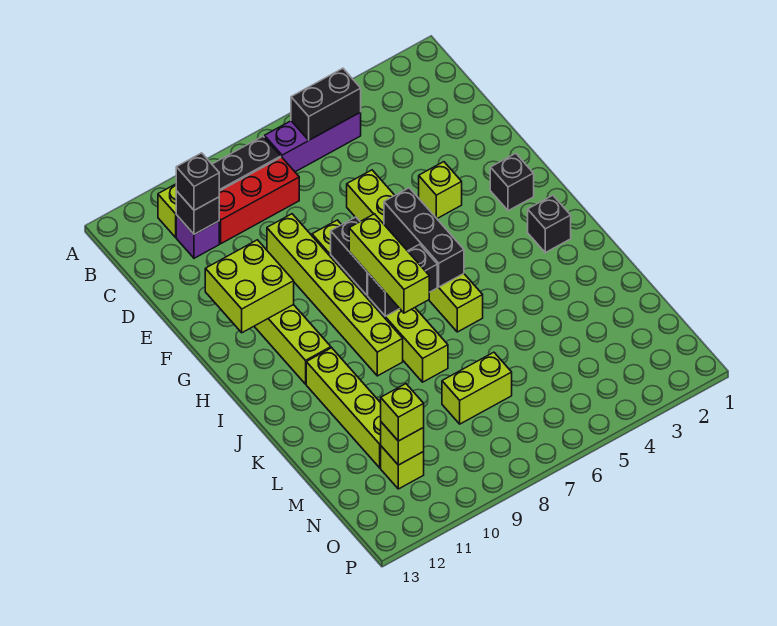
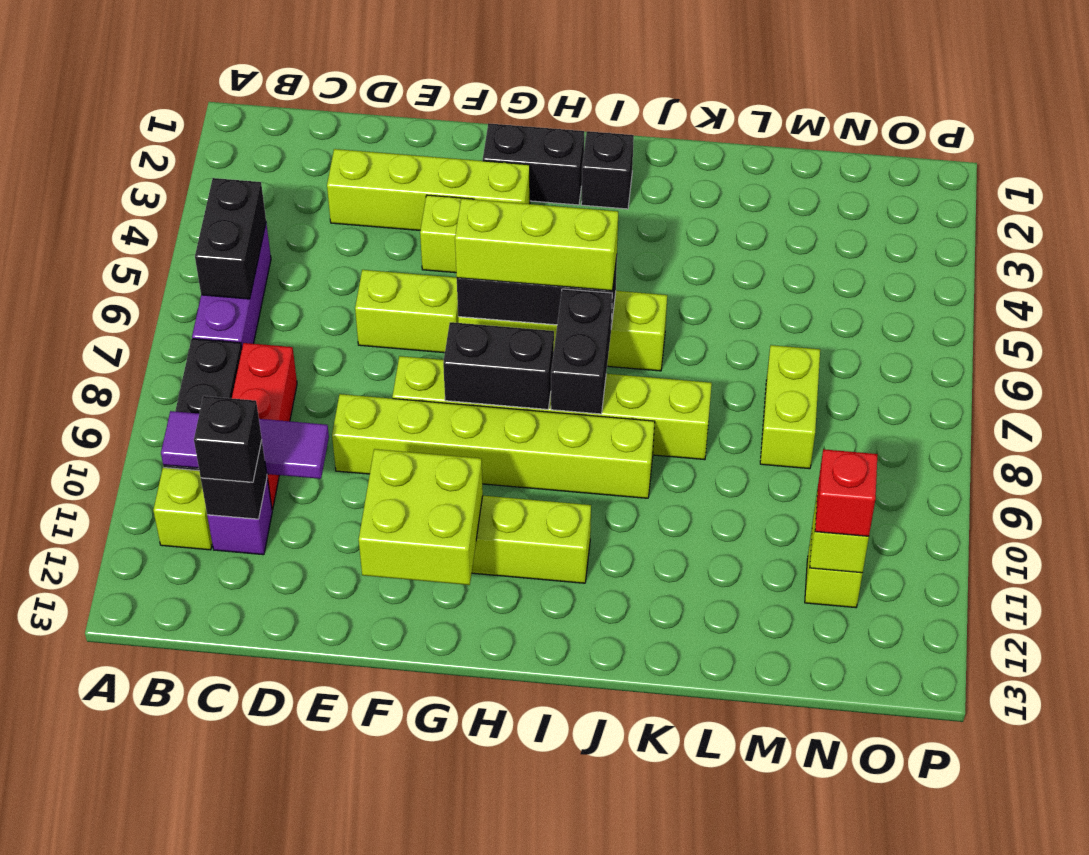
none -> purple 1x3 tile [161,411,329,479]
black 1x1 brick [490,153,534,211] -> black 1x2 brick [483,123,584,205]
lime 1x3 brick [349,214,429,313] -> lime 1x3 brick moved to [455,199,618,291]
lime 1x4 brick [306,348,381,468] -> lime 1x4 brick moved to [327,149,530,230]
lime 1x1 brick [381,384,424,441] -> red 1x1 brick [815,449,878,536]

